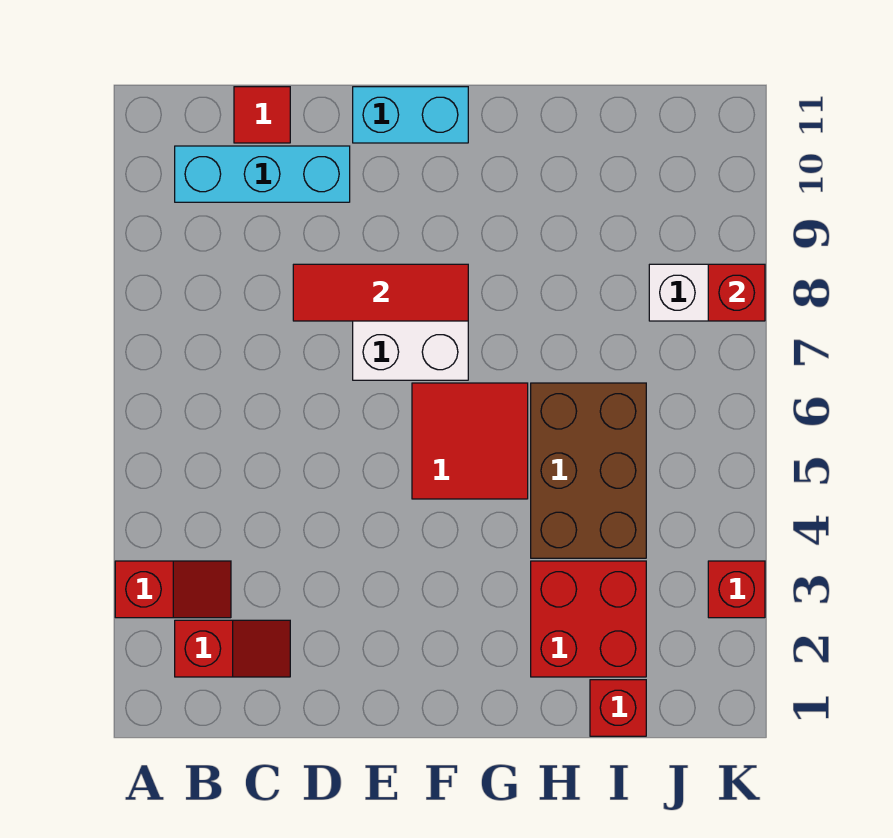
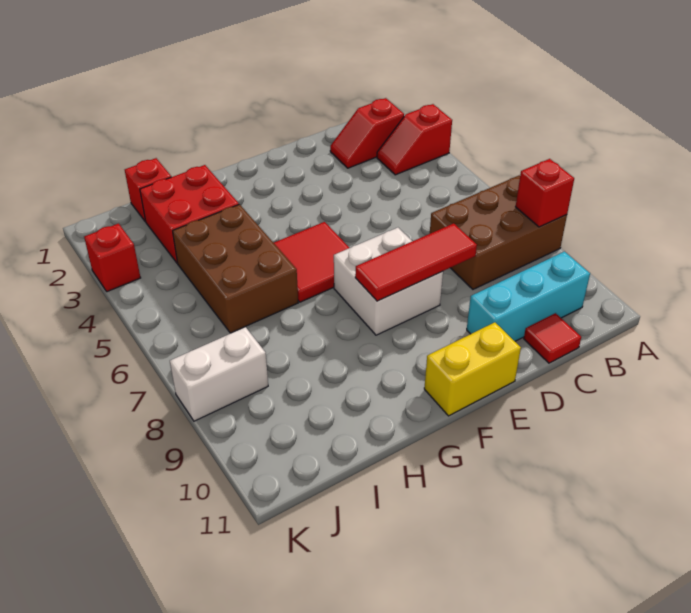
none -> brown 2x3 brick [430,175,567,289]
cyan 1x2 brick [353,87,468,143] -> yellow 1x2 brick [424,322,521,416]
red 1x1 brick [708,264,765,321] -> red 1x1 brick moved to [516,159,574,227]

